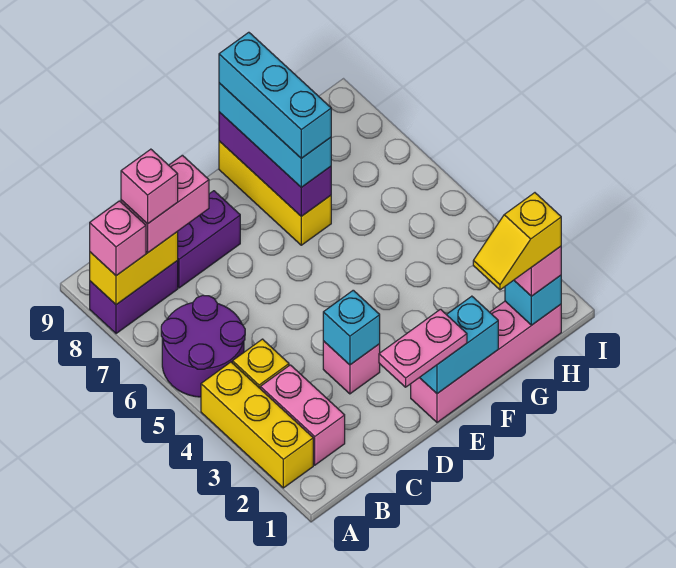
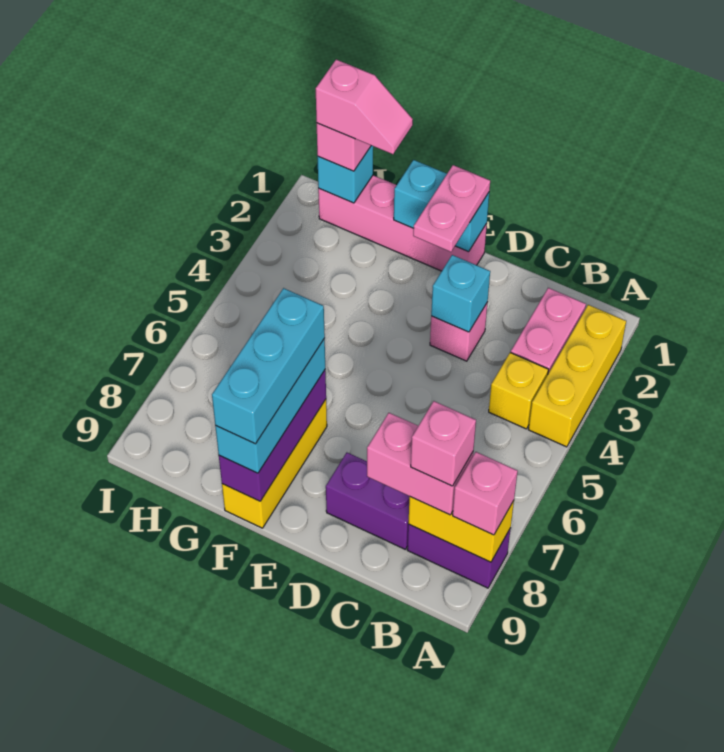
purple 2x2 round brick [161,295,245,397] -> none
pink 1x2 plate [379,309,467,387] -> pink 1x2 plate turned to [413,165,490,252]
yellow 1x2 slope [473,193,561,290] -> pink 1x2 slope [316,60,413,154]

